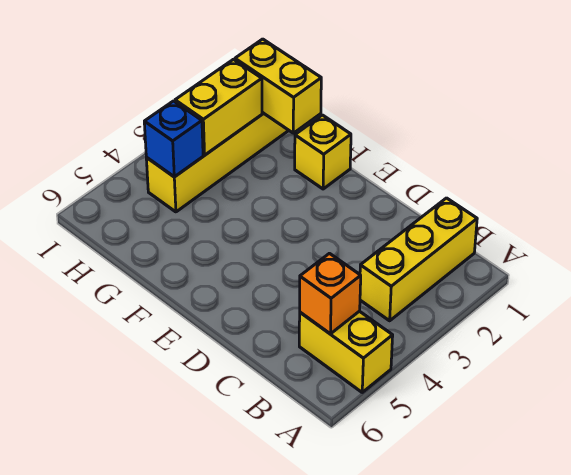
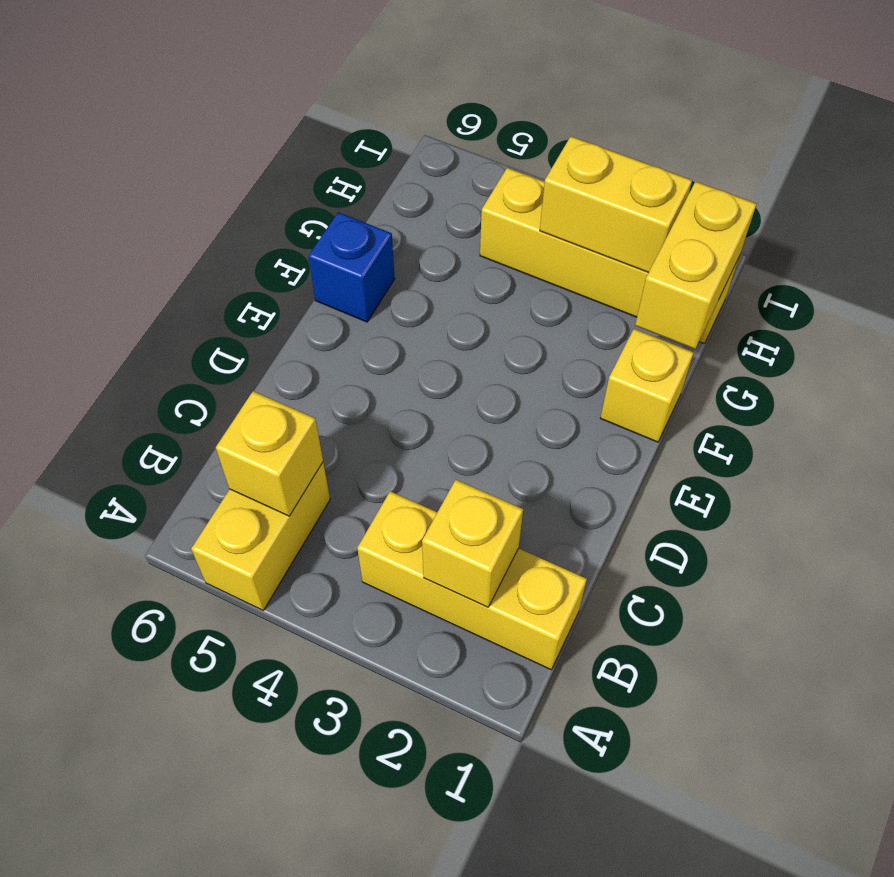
none -> yellow 1x1 brick [422,480,523,607]
orange 1x1 brick [300,253,361,334] -> yellow 1x1 brick [216,391,323,516]
blue 1x1 brick [144,101,203,177] -> blue 1x1 brick moved to [308,212,395,322]

